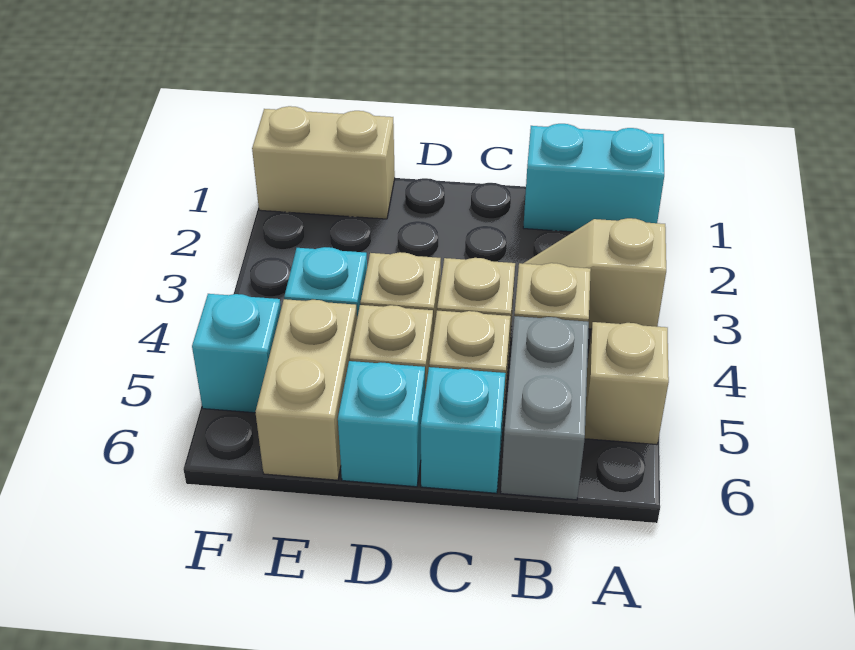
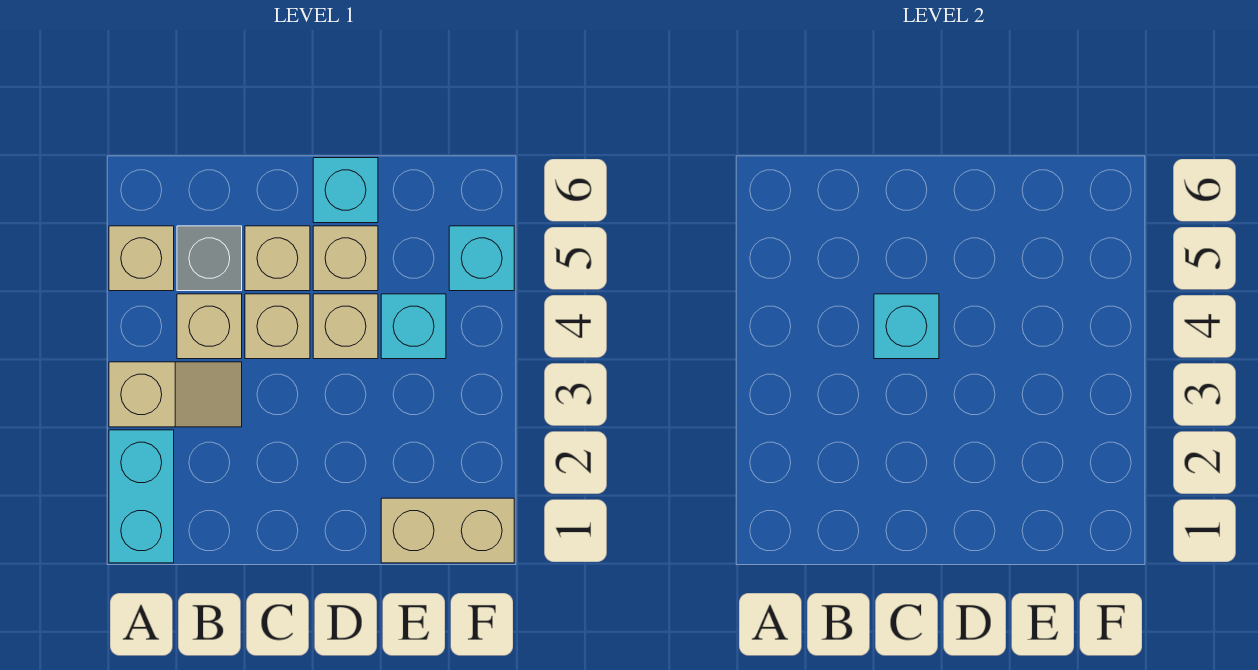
cyan 1x2 brick [523,124,664,232] -> cyan 1x2 brick turned to [109,430,174,563]
grey 1x2 brick [501,316,589,500] -> grey 1x1 brick [177,226,242,291]
cyan 1x1 brick [421,367,506,493] -> cyan 1x1 brick moved to [874,294,939,359]
tan 1x2 brick [255,299,357,480] -> none

